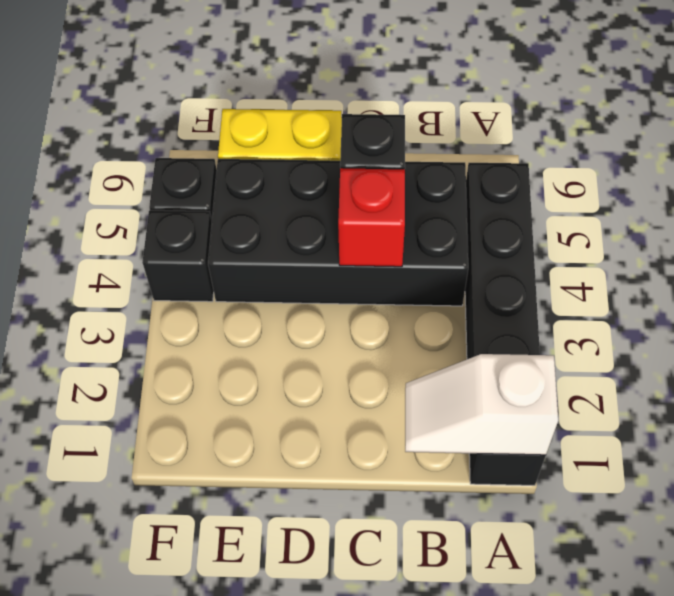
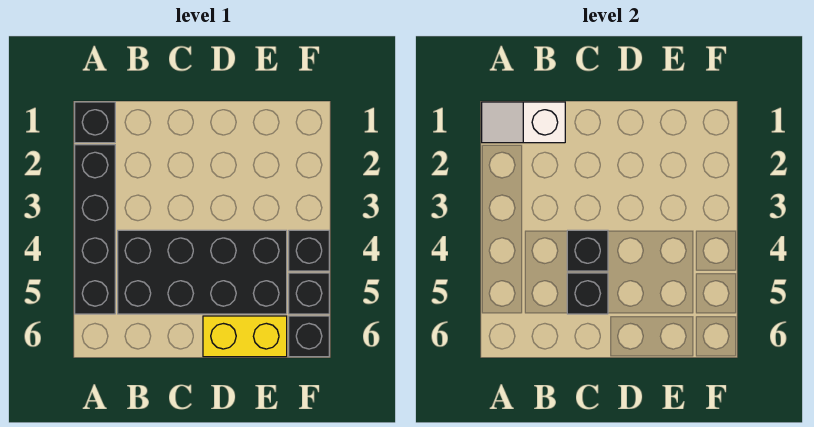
white 1x2 slope [405,354,558,455] -> white 1x2 slope turned to [482,102,565,143]
red 1x1 brick [338,168,405,267] -> black 1x1 brick [567,230,608,271]
none -> black 1x1 brick [289,316,329,357]

